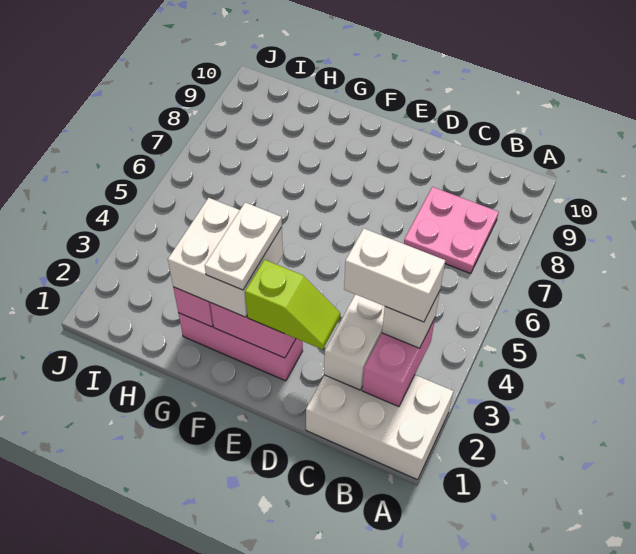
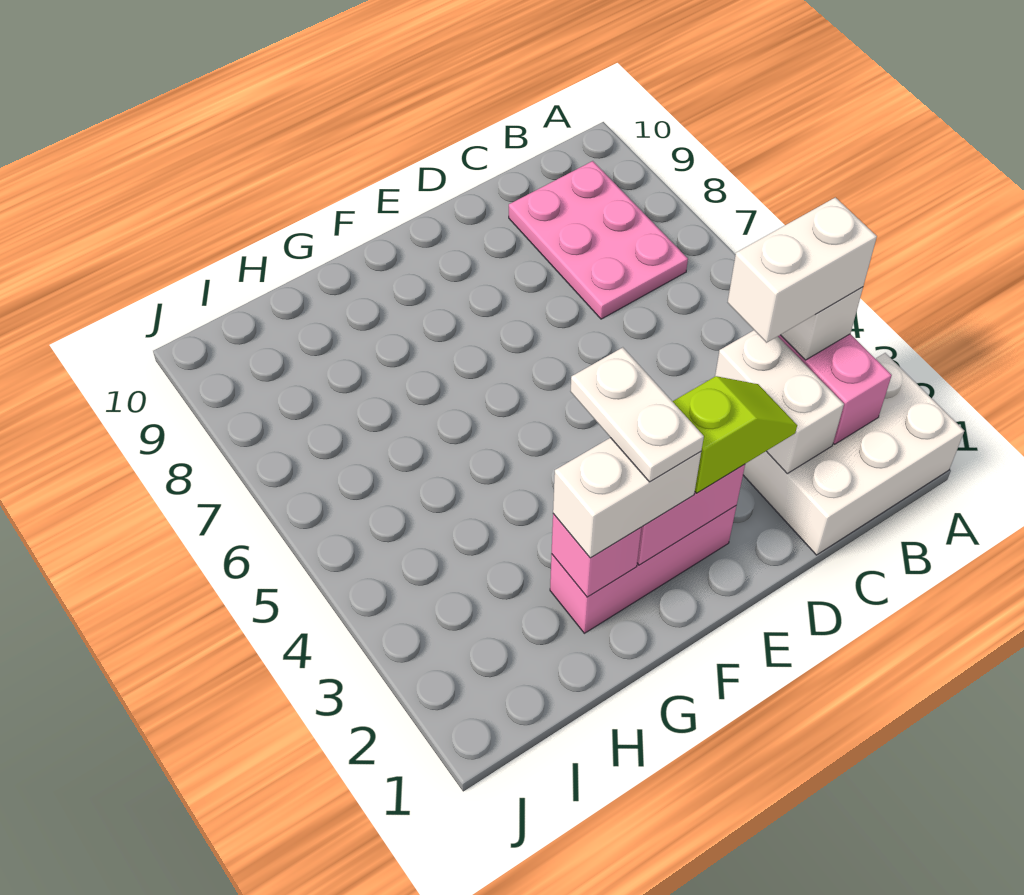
pink 2x2 plate [404,187,498,274] -> pink 2x3 plate [509,161,688,319]
white 2x2 brick [168,198,283,317] -> white 1x2 brick [553,438,701,558]

